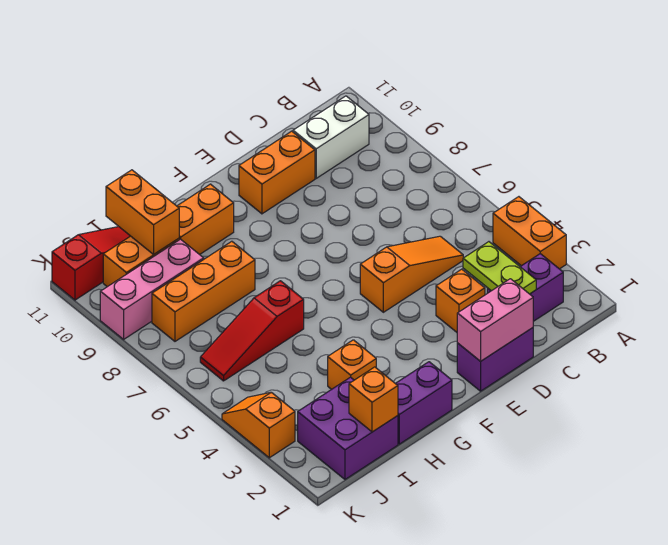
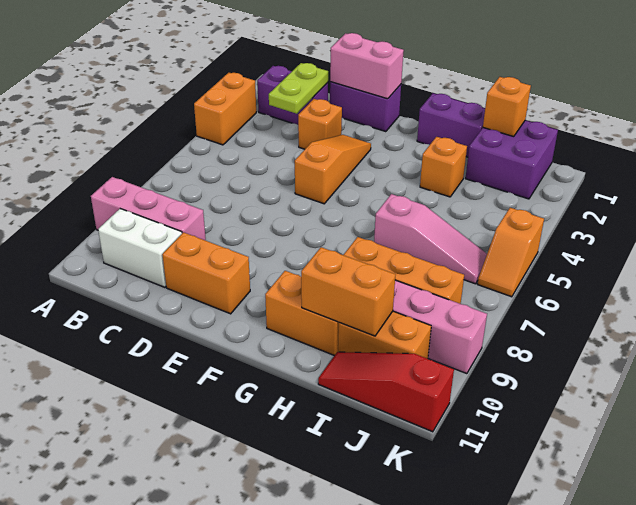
none -> pink 1x3 brick [91,177,206,240]
orange 1x3 slope [360,236,463,312] -> orange 1x3 slope turned to [295,135,371,204]
red 1x3 slope [200,281,304,381] -> pink 1x3 slope [374,194,487,284]
orange 1x2 brick [106,170,179,254] -> orange 1x2 brick turned to [301,247,395,336]
orange 1x2 slope [222,392,295,458] -> orange 1x2 slope moved to [478,208,544,297]

